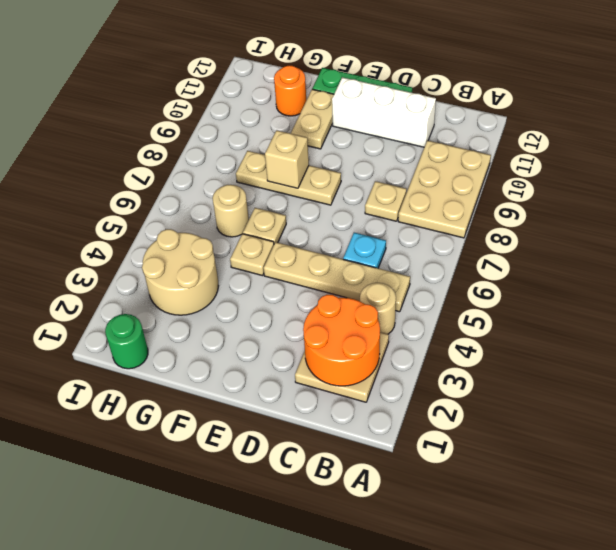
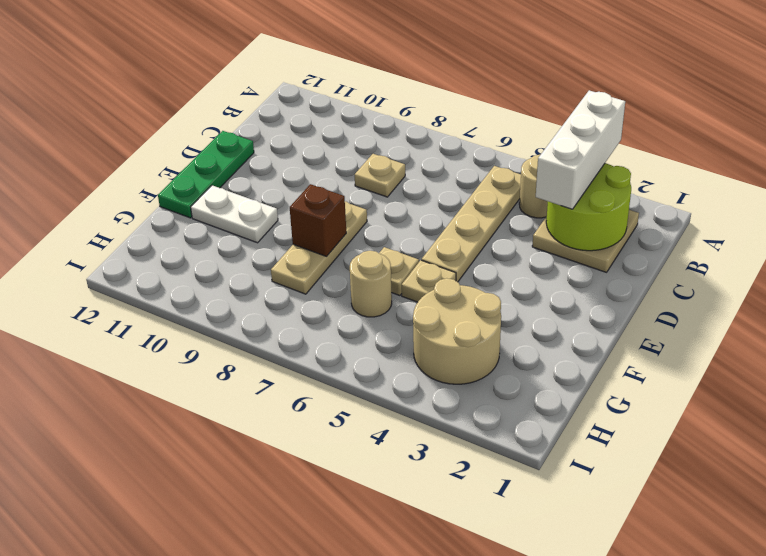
tan 2x3 plate [398,140,491,238] -> none
orange 2x2 round brick [303,295,380,386] -> lime 2x2 round brick [546,163,631,251]
cyan 1x1 plate [343,233,386,268] -> none
white 1x3 brick [332,77,436,147] -> white 1x3 brick moved to [536,90,625,209]
tan 1x1 brick [265,130,309,188] -> brown 1x1 brick [290,184,346,257]
tan 1x2 plate [291,89,334,149] -> white 1x2 plate [191,185,278,243]
orange 1x1 round brick [274,66,306,116] -> none
green 1x1 round brick [105,314,148,369] -> none

